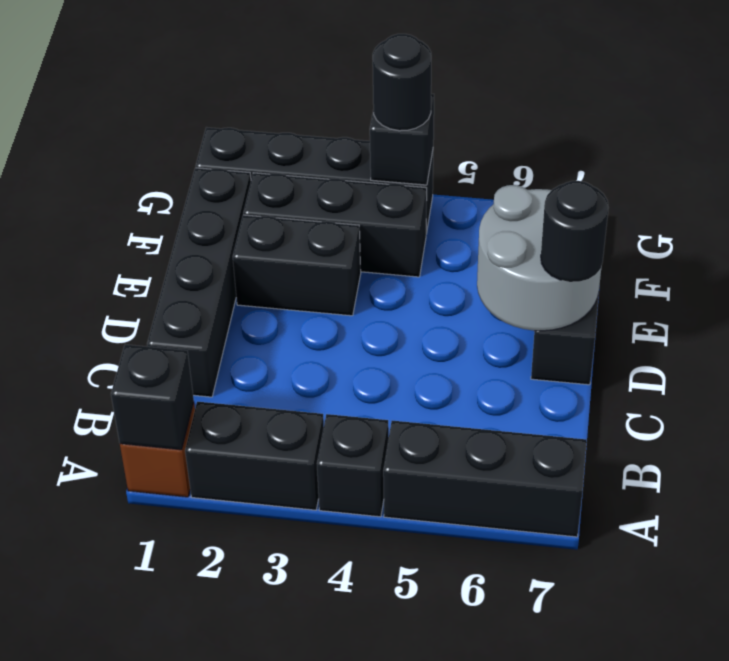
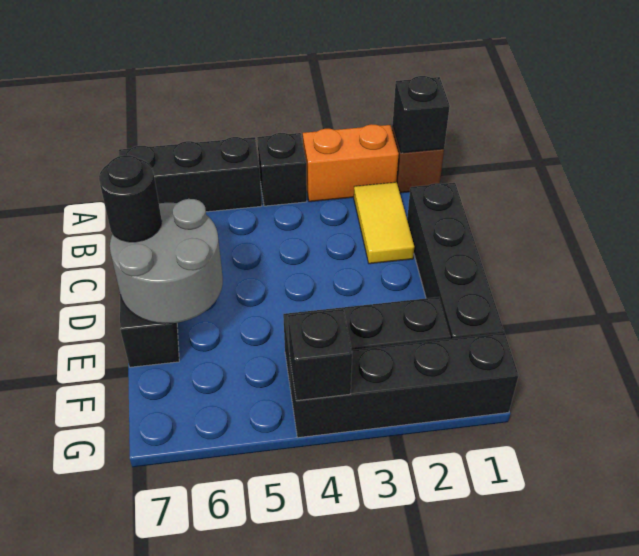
black 1x2 brick [185,402,324,510] -> orange 1x2 brick [303,124,398,202]
none -> yellow 1x2 tile [354,182,414,264]
black 1x2 brick [233,215,361,316] -> none
black 1x1 round brick [373,34,431,131] -> none

